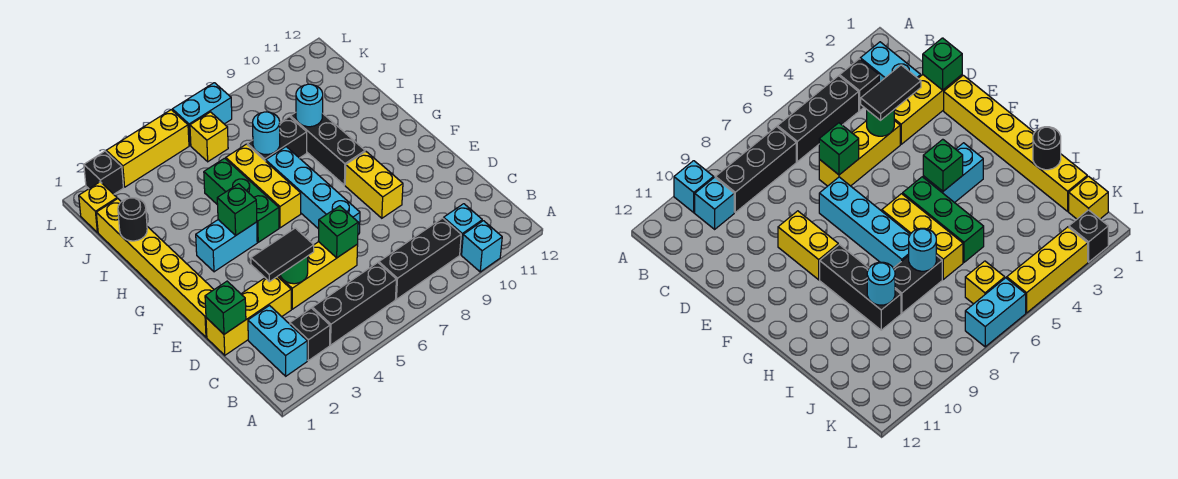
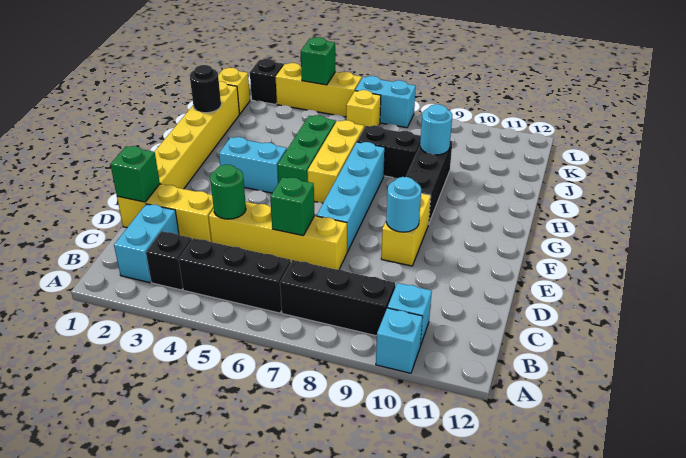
black 1x2 tile [251,228,314,282] -> none
yellow 1x3 brick [278,242,358,309] -> yellow 1x4 brick [209,202,347,269]
green 1x1 brick [217,184,257,236] -> green 1x1 brick moved to [301,37,335,85]
cyan 1x1 round brick [253,112,280,155] -> cyan 1x1 round brick moved to [386,177,421,232]

